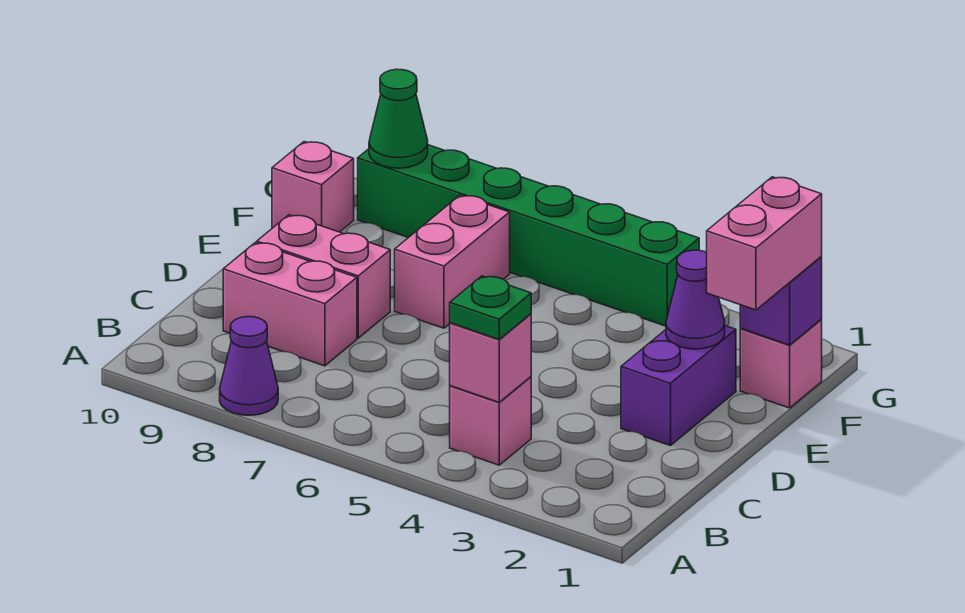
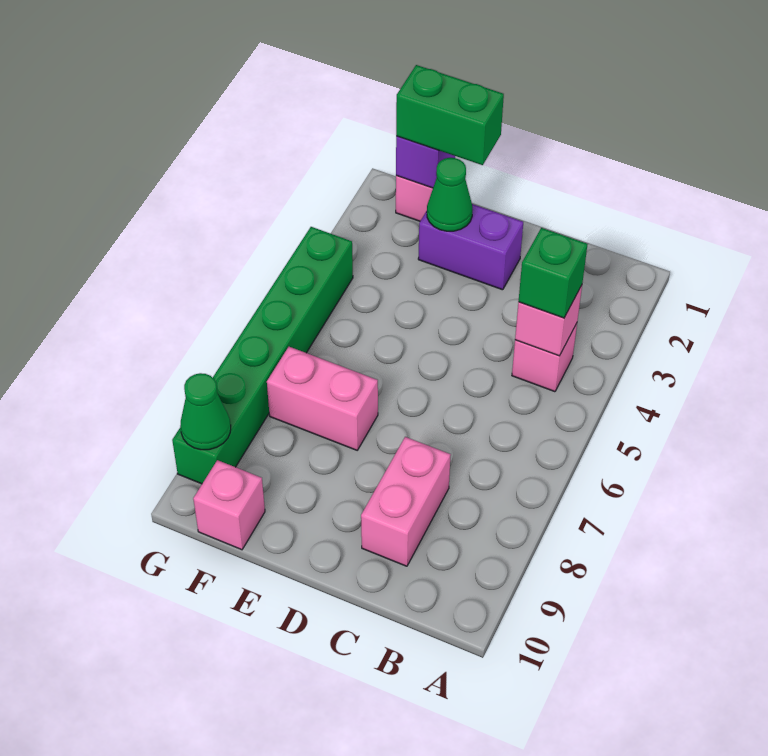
purple 1x1 cone [220,317,278,415] -> none
green 1x1 plate [450,276,531,339] -> green 1x1 brick [519,228,587,318]
pink 1x2 brick [257,215,390,338] -> none
pink 1x2 brick [707,177,822,310] -> green 1x2 brick [396,65,504,165]
purple 1x1 cone [666,250,725,349] -> green 1x1 cone [427,158,472,231]

